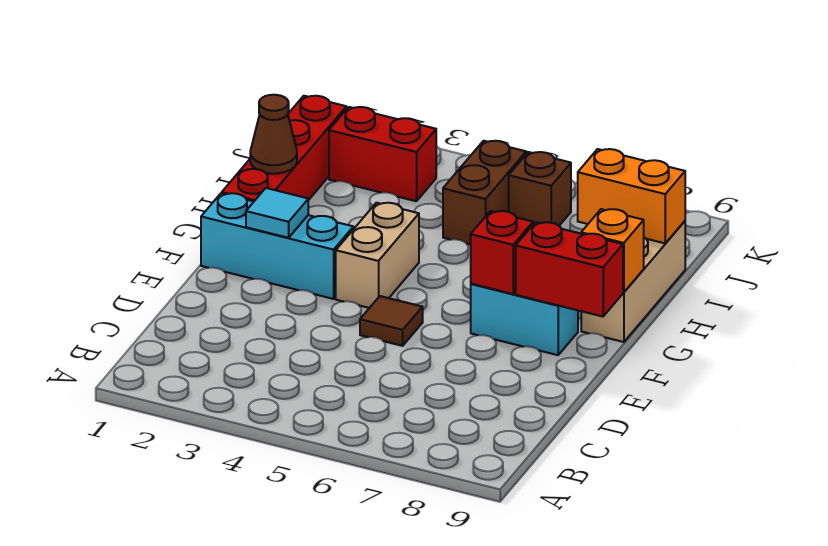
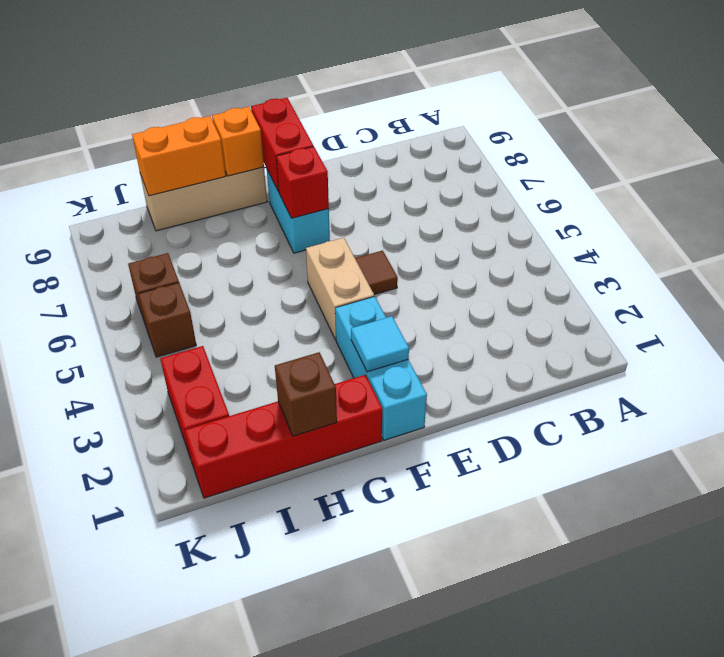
tan 1x2 brick [336,203,419,308] -> tan 1x2 brick turned to [306,238,374,340]
brown 1x1 cone [250,95,297,174] -> brown 1x1 brick [275,352,337,436]
brown 1x2 brick [443,141,526,245] -> brown 1x1 brick [138,283,196,357]
orange 1x2 brick [578,149,685,243] -> orange 1x2 brick turned to [132,116,226,196]

